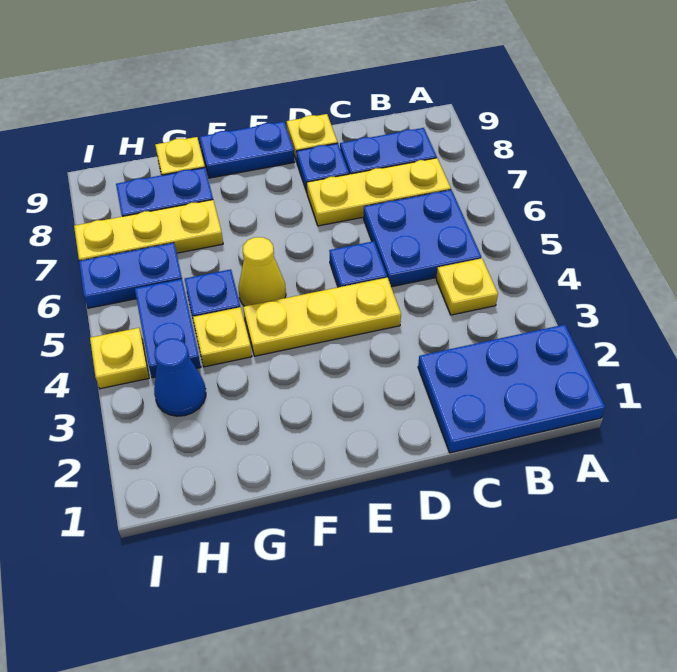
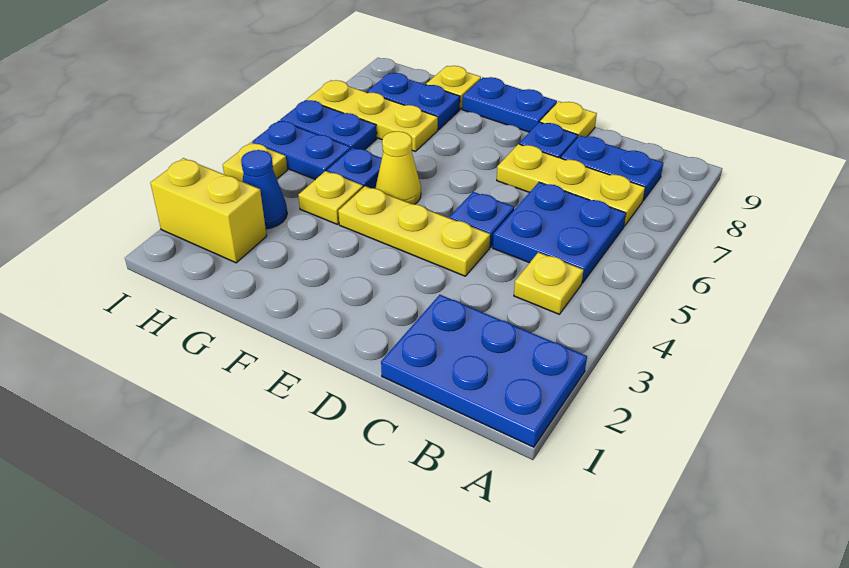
none -> yellow 1x2 brick [151,158,267,263]
blue 1x2 plate [135,279,201,378] -> blue 1x2 plate turned to [252,121,351,180]

